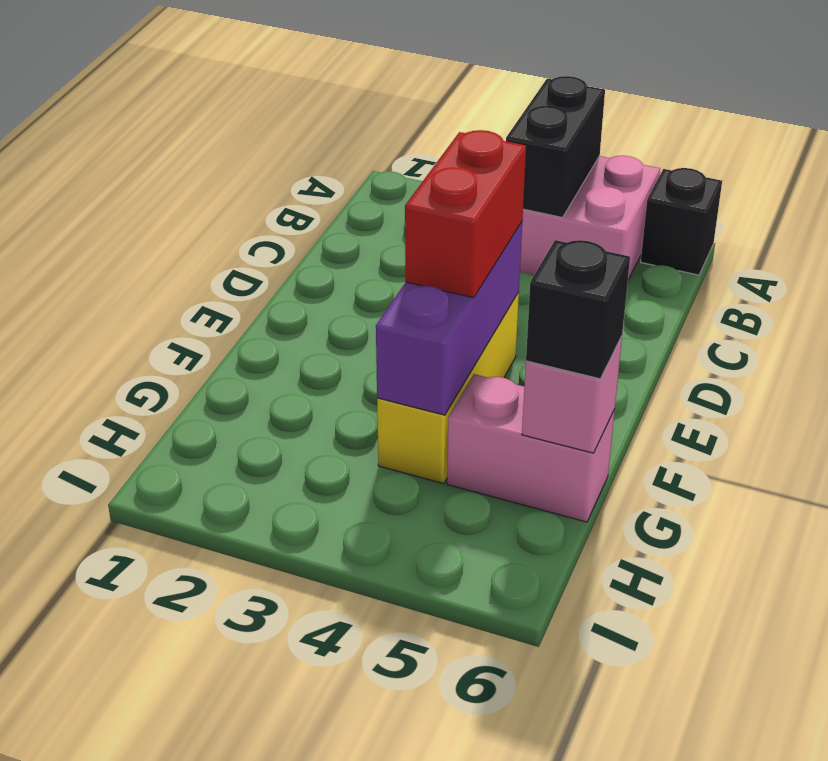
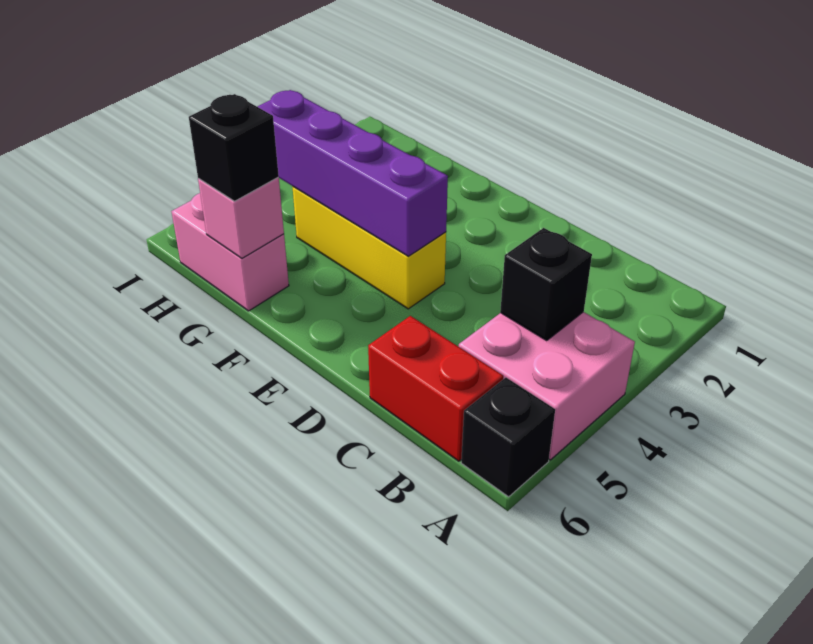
black 1x2 brick [506,76,605,218] -> black 1x1 brick [500,228,592,341]
purple 1x3 brick [376,222,522,415] -> purple 1x4 brick [257,90,448,256]
red 1x2 brick [405,130,526,298] -> red 1x2 brick moved to [368,316,503,461]
pink 1x2 brick [447,374,615,522] -> pink 1x2 brick turned to [172,193,289,311]

